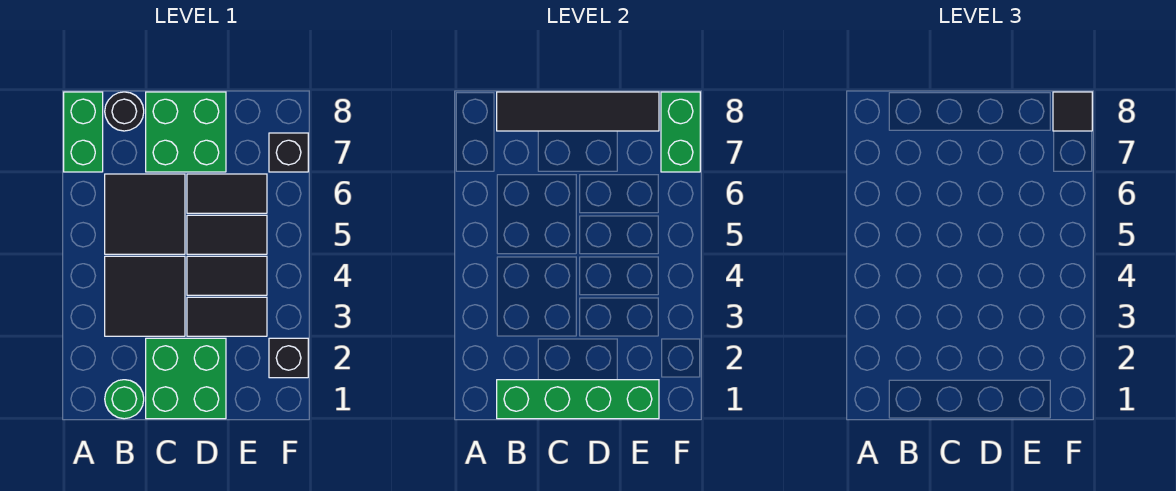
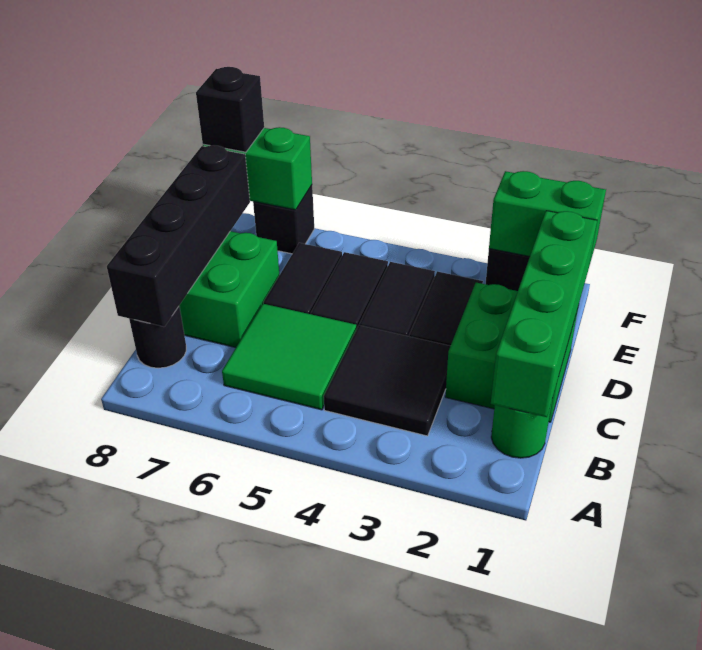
green 1x2 brick [64,92,103,172] -> green 1x2 brick moved to [489,171,606,266]
black 2x2 tile [105,174,185,254] -> green 2x2 tile [222,304,356,410]
black 1x4 tile [497,92,659,131] -> black 1x4 brick [107,145,250,327]
black 1x1 tile [1053,92,1092,131] -> black 1x1 brick [196,67,264,152]

